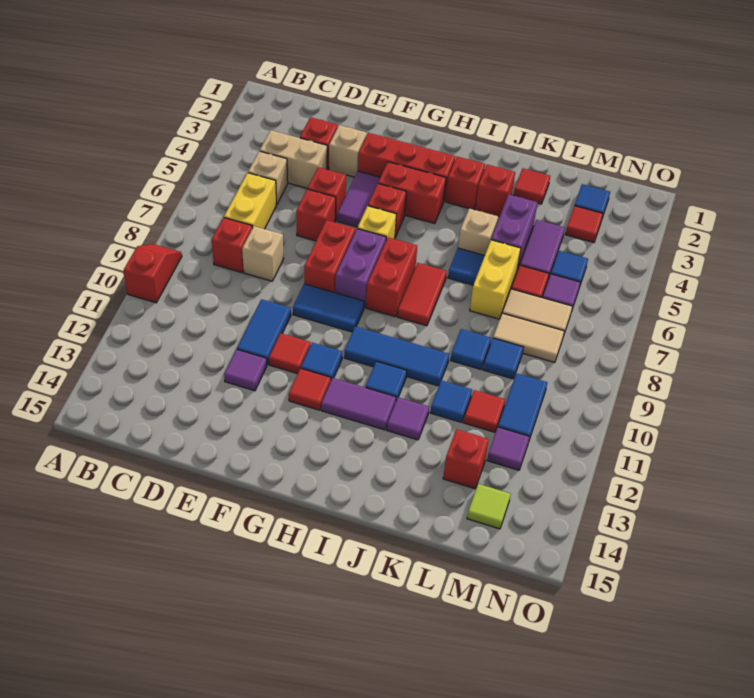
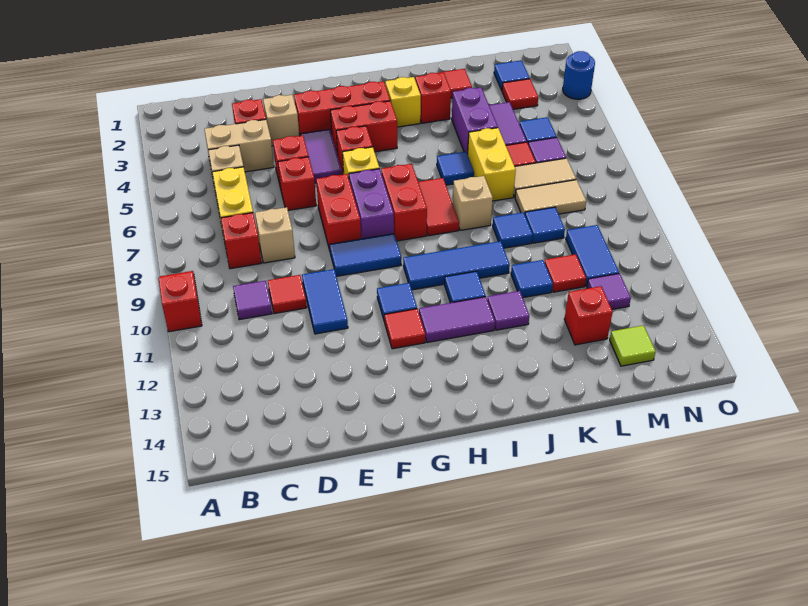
purple 1x1 tile [224,349,267,391] -> purple 1x1 tile moved to [233,281,272,320]
red 1x1 tile [269,333,311,374] -> red 1x1 tile moved to [268,275,307,314]
red 1x1 brick [446,157,485,209] -> yellow 1x1 brick [385,77,421,127]
tan 1x1 brick [458,208,498,255] -> tan 1x1 brick moved to [453,176,493,230]
none -> blue 1x1 round brick [563,51,595,99]

